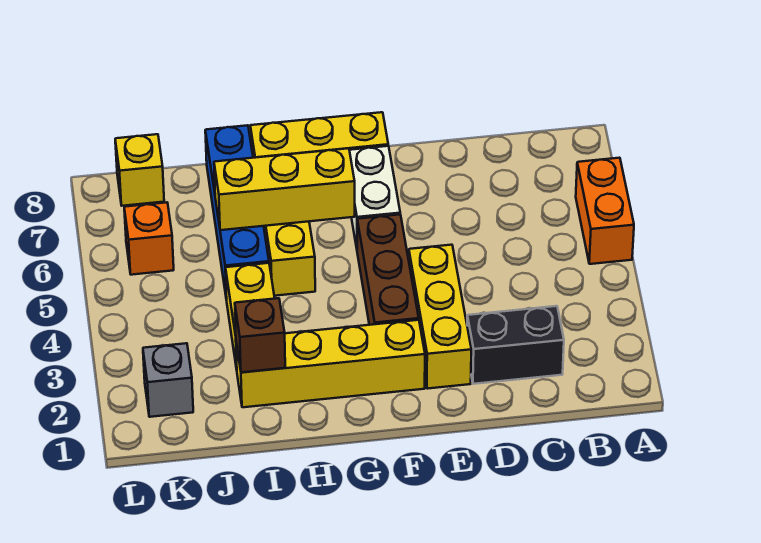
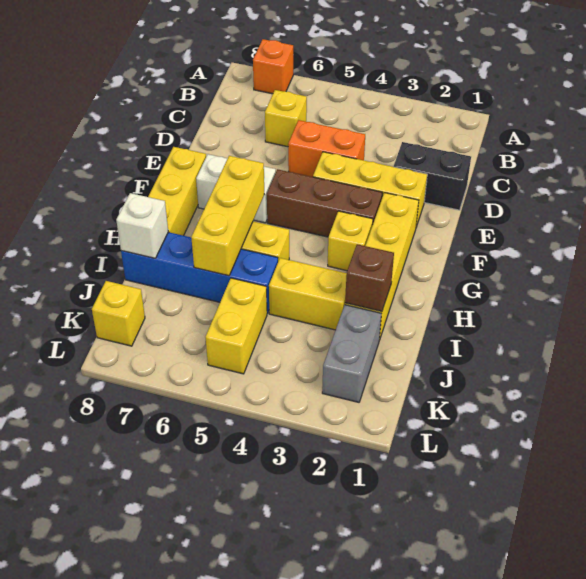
orange 1x2 brick [576,158,634,264] -> orange 1x2 brick moved to [288,120,365,177]
black 1x2 brick [467,306,564,384] -> black 1x2 brick turned to [394,142,471,210]
none -> yellow 1x1 brick [265,90,307,147]
none -> yellow 1x1 brick [328,211,373,271]
none -> white 1x1 brick [116,193,168,258]
none -> yellow 1x2 brick [206,278,267,374]
grey 1x1 brick [143,343,193,417] -> grey 1x2 brick [322,305,381,402]
orange 1x1 brick [124,202,174,275] -> orange 1x1 brick moved to [253,39,293,94]

